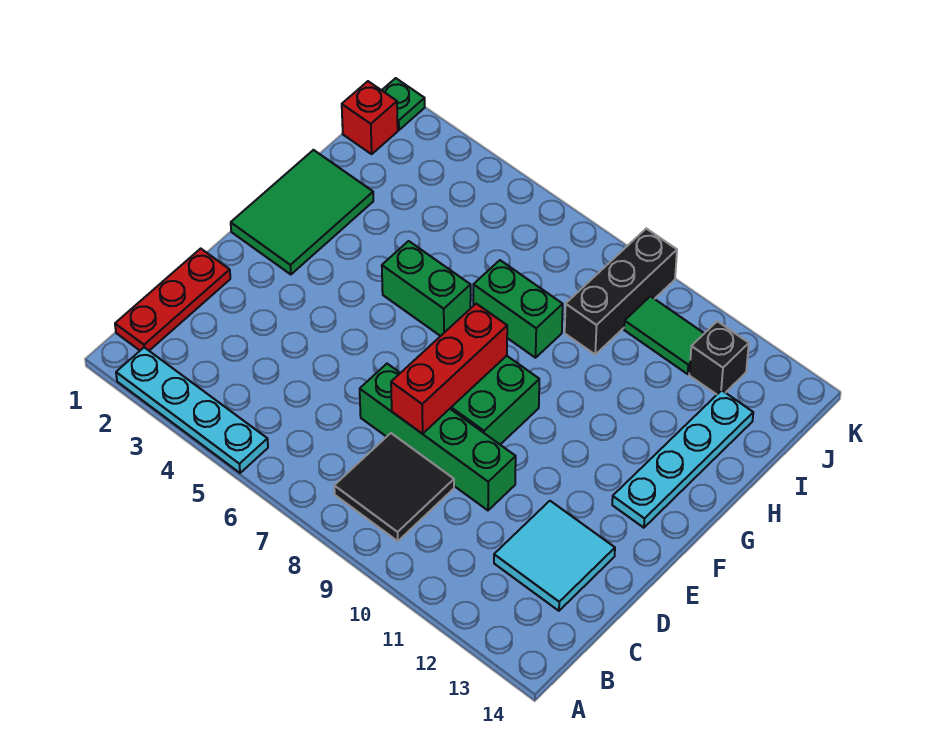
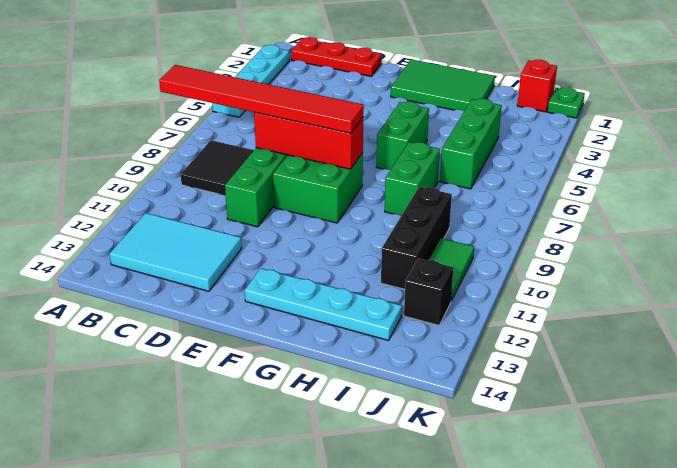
none -> red 1x6 tile [159,65,364,133]
cyan 2x2 tile [494,501,615,611] -> cyan 2x3 tile [110,213,242,291]
none -> green 1x3 brick [440,99,502,189]
black 1x3 brick [565,229,677,354] -> black 1x3 brick turned to [381,187,452,289]

